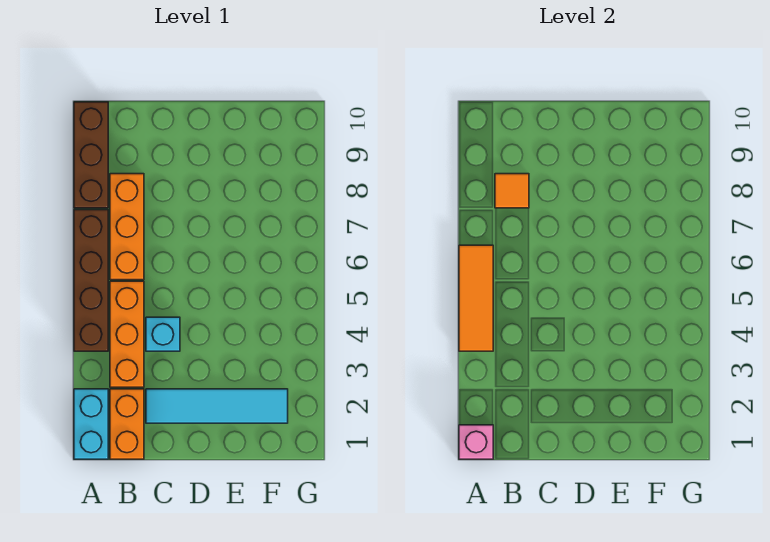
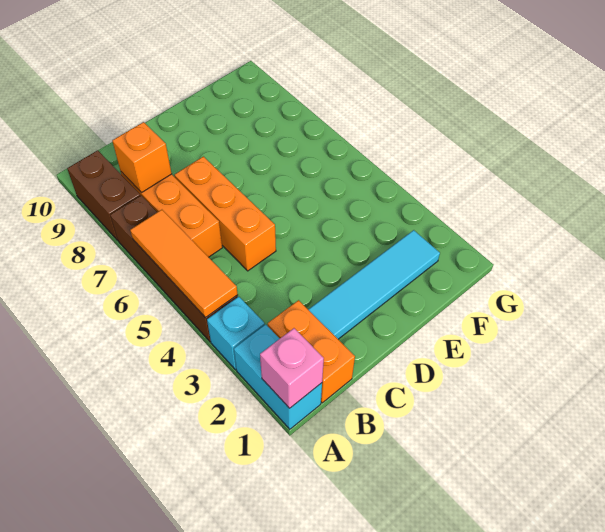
brown 1x3 brick [74,102,108,208] -> brown 1x2 brick [67,150,140,240]
orange 1x3 brick [110,281,144,387] -> orange 1x3 brick moved to [174,156,276,271]
orange 1x1 tile [495,174,529,208] -> orange 1x1 brick [112,122,172,193]
cyan 1x1 brick [146,317,180,351] -> cyan 1x1 brick moved to [207,297,265,370]

